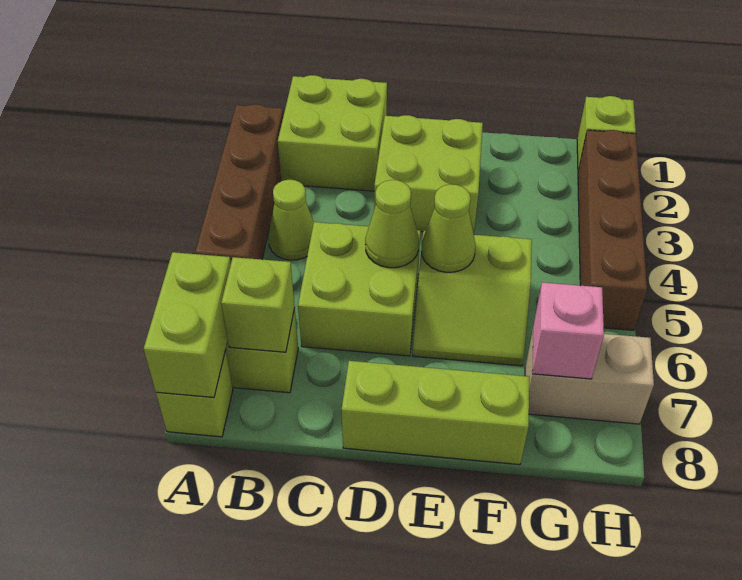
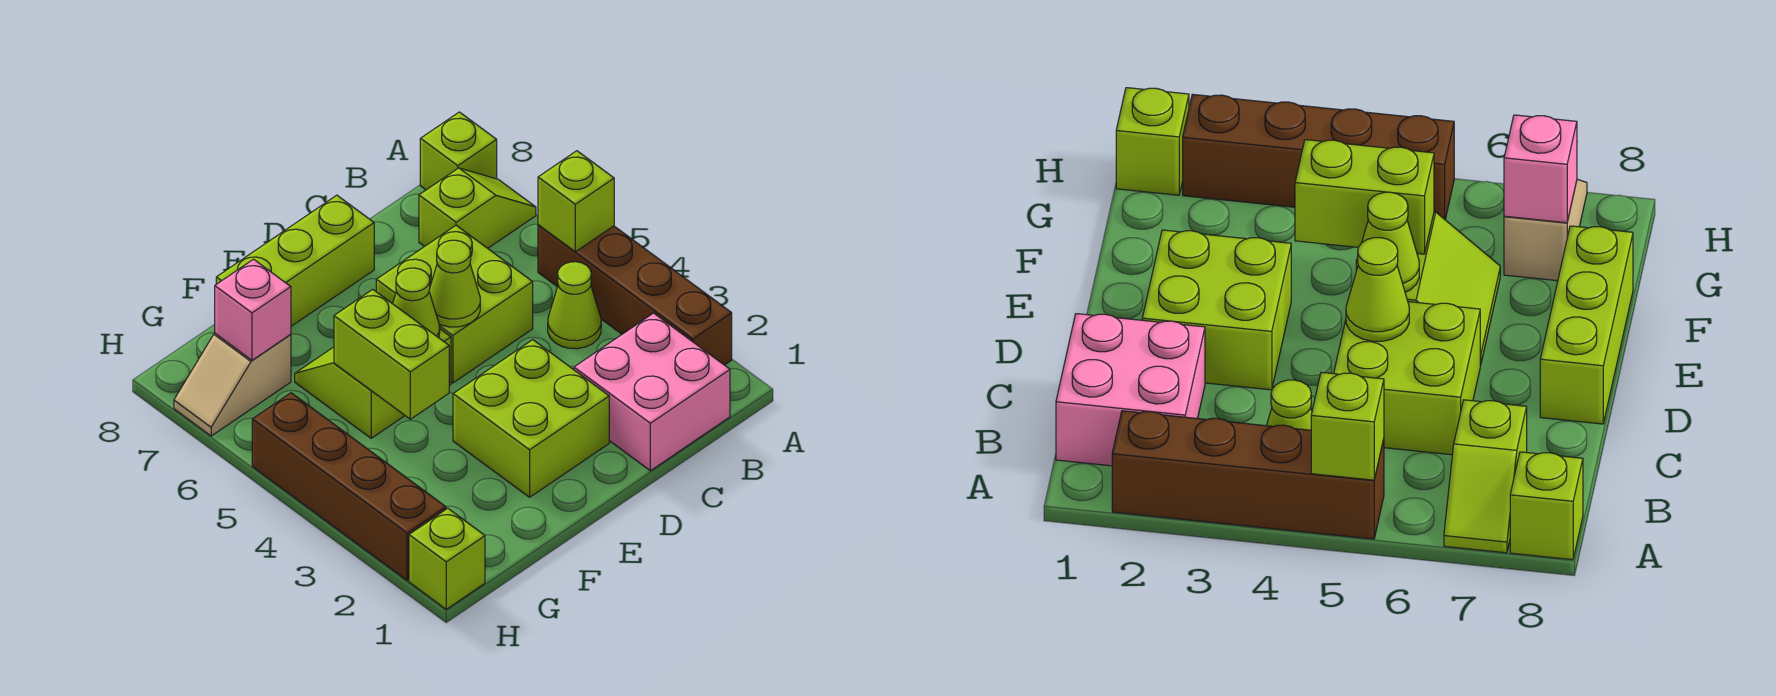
lime 1x2 brick [144,252,231,398] -> lime 1x2 brick moved to [334,289,449,419]
lime 2x2 brick [278,75,387,191] -> pink 2x2 brick [574,313,730,471]
lime 1x1 brick [221,257,295,352] -> lime 1x1 brick moved to [538,151,614,252]
tan 1x2 brick [525,330,654,424] -> tan 1x2 slope [174,334,291,436]

